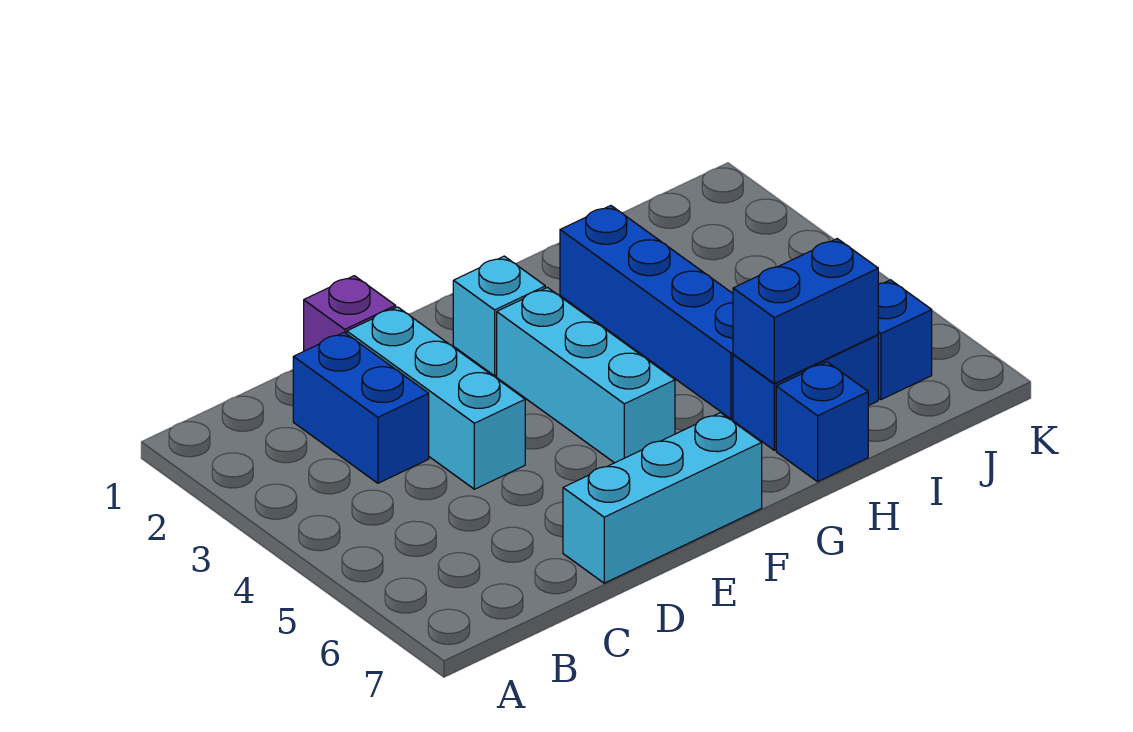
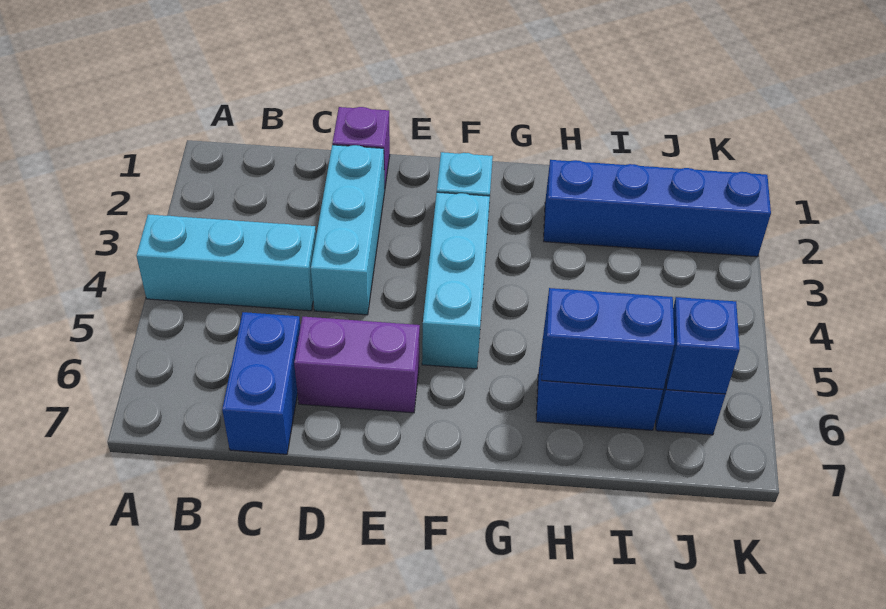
blue 1x2 brick [293,332,429,483] -> blue 1x2 brick moved to [222,312,300,454]
none -> purple 1x2 brick [294,317,420,413]
cyan 1x3 brick [563,413,762,583] -> cyan 1x3 brick moved to [136,214,316,311]
blue 1x4 brick [560,206,734,419] -> blue 1x4 brick turned to [544,160,771,257]
blue 1x1 brick [776,362,868,482] -> blue 1x1 brick moved to [666,297,740,394]

